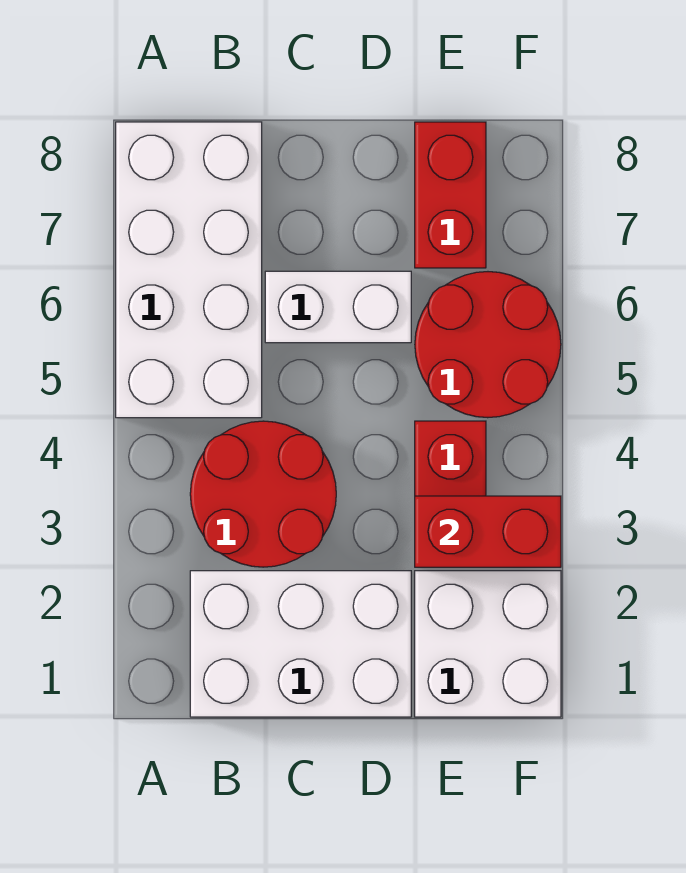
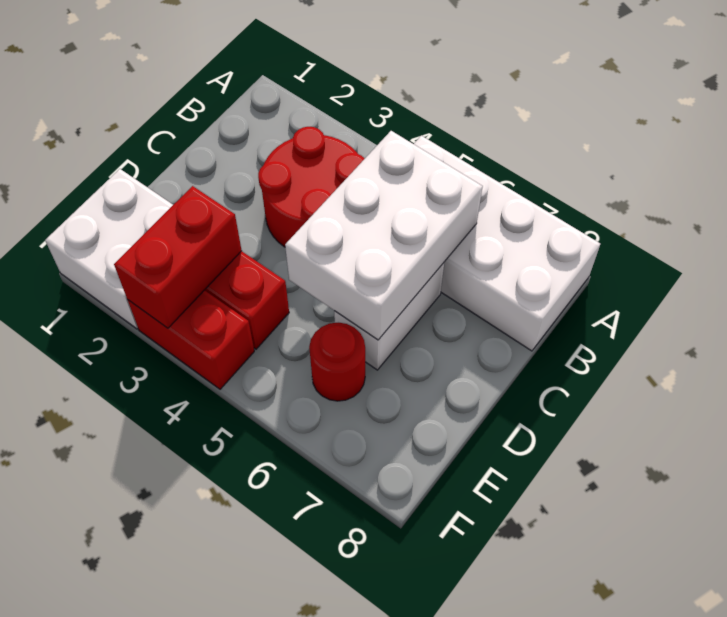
white 2x3 brick [190,571,411,717] -> white 2x3 brick moved to [285,131,483,340]
red 2x2 round brick [415,272,561,418] -> red 1x1 round brick [309,323,365,401]
red 1x2 brick [415,122,486,268] -> red 1x2 brick moved to [128,290,254,389]

